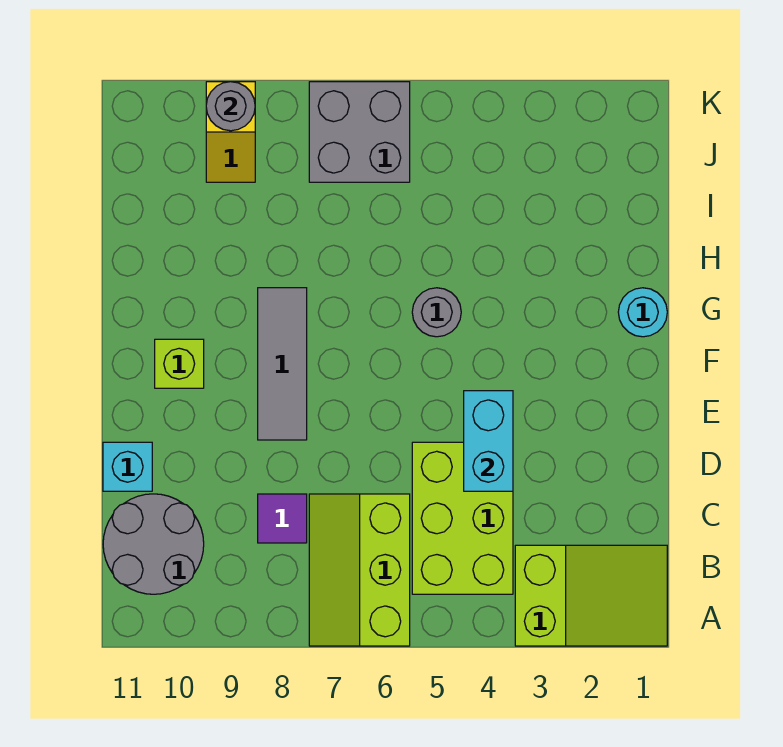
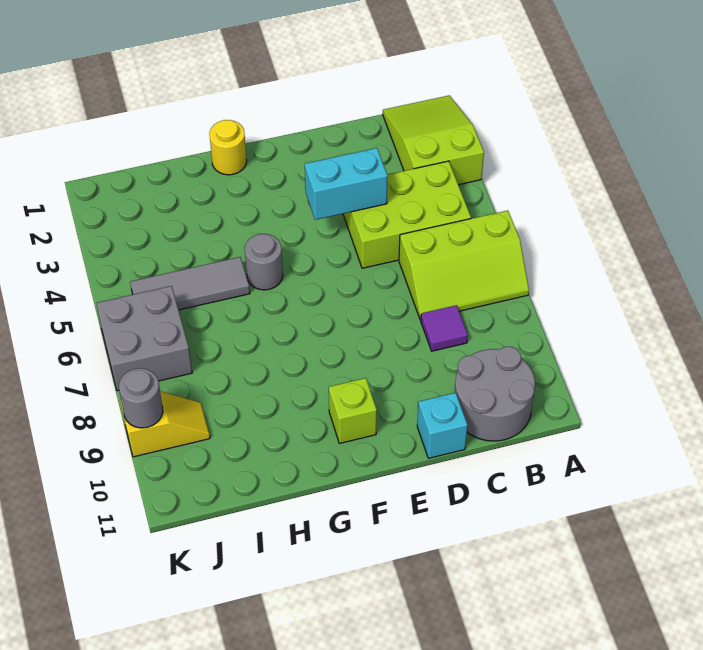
grey 1x3 tile [258,288,307,440] -> grey 1x3 tile moved to [130,257,250,310]
cyan 1x1 round brick [618,288,667,337] -> yellow 1x1 round brick [209,120,247,175]

